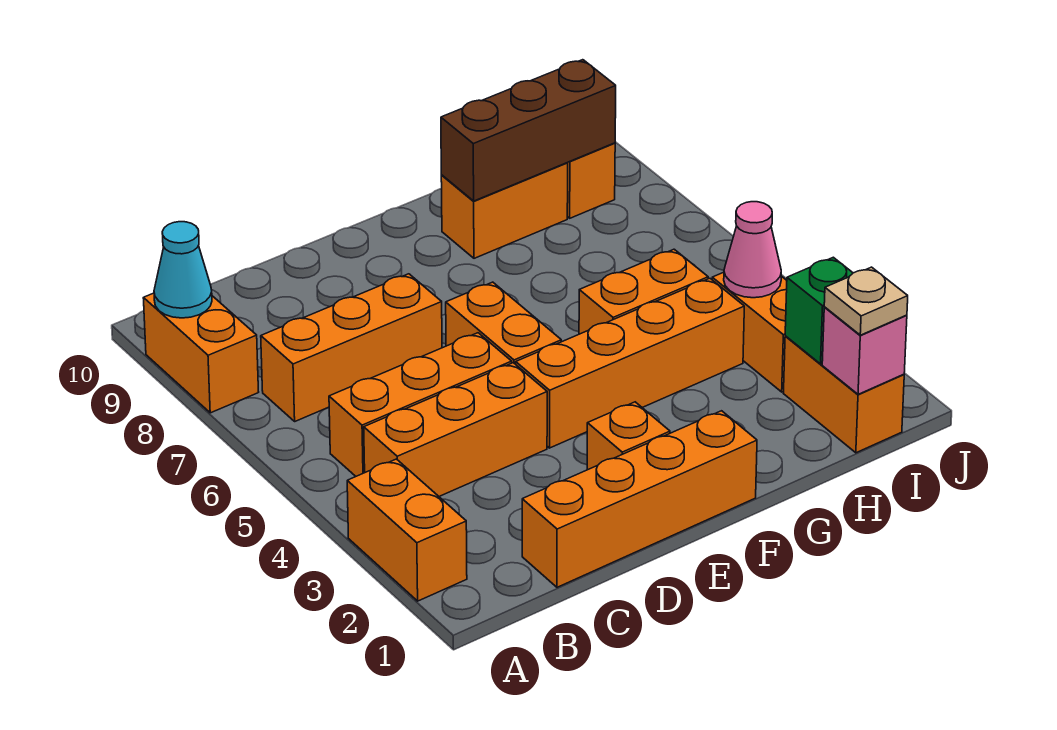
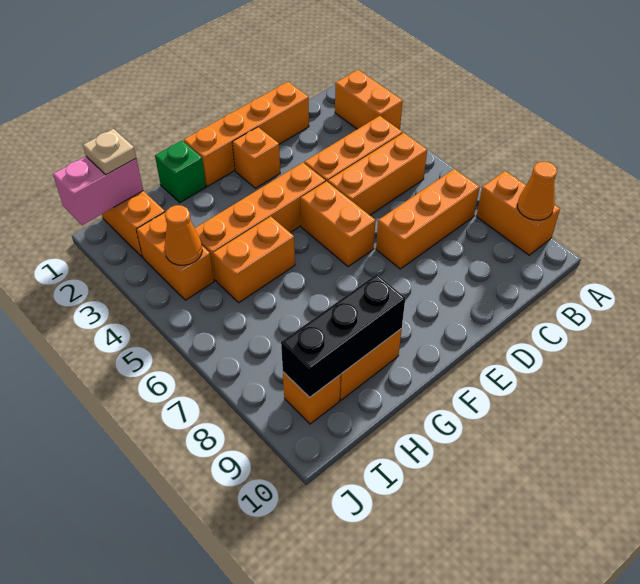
cyan 1x1 cone [154,222,212,318] -> orange 1x1 cone [517,162,557,220]
brown 1x3 brick [441,60,616,201] -> black 1x3 brick [281,274,405,397]
pink 1x1 brick [822,307,907,394] -> pink 1x2 brick [53,157,143,225]
green 1x1 brick [785,257,853,364] -> green 1x1 brick moved to [155,141,206,203]
pink 1x1 cone [724,202,781,298] -> orange 1x1 cone [164,205,202,265]

